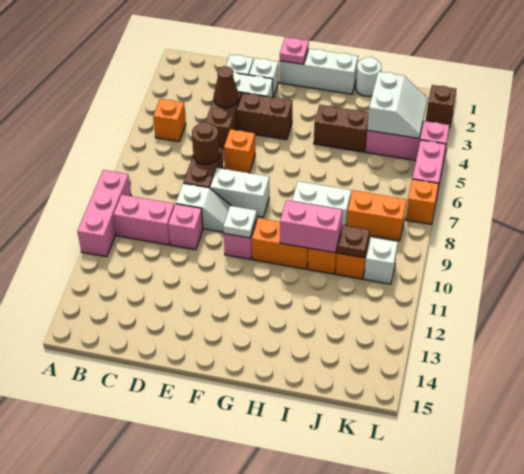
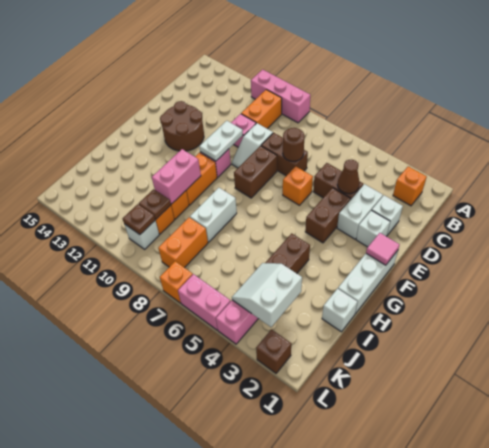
orange 1x1 brick [153,99,186,142] -> orange 1x1 brick moved to [393,166,427,206]
pink 1x2 brick [113,195,174,245] -> orange 1x2 brick [241,90,282,129]
white 1x2 brick [210,168,269,217] -> brown 1x2 brick [234,146,277,198]
none -> brown 2x2 round brick [160,101,204,151]
pink 1x1 plate [280,37,309,64] -> pink 1x1 tile [366,233,400,265]
white 1x1 plate [223,206,257,238] -> white 1x2 plate [199,121,243,161]
white 1x1 round brick [356,57,381,96] -> white 1x1 brick [322,288,357,332]
white 2x2 slope [367,72,427,138] -> white 2x2 slope turned to [232,263,302,327]
none -> brown 1x1 plate [123,204,155,235]

